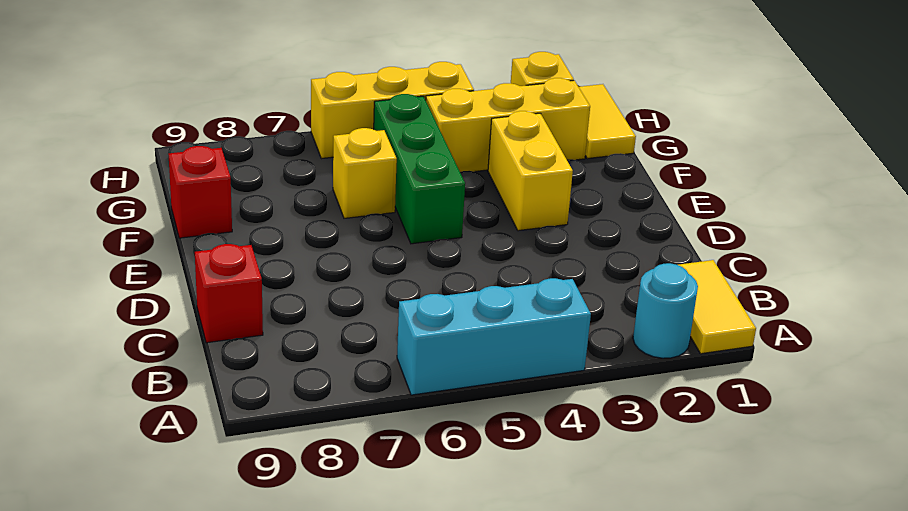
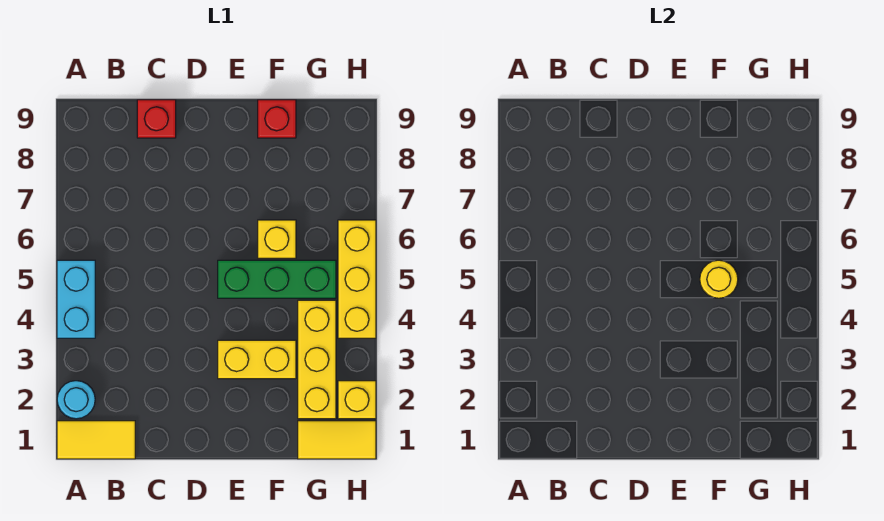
cyan 1x3 brick [397,278,591,395] -> cyan 1x2 brick [57,260,95,338]
none -> yellow 1x1 round brick [700,260,738,298]

